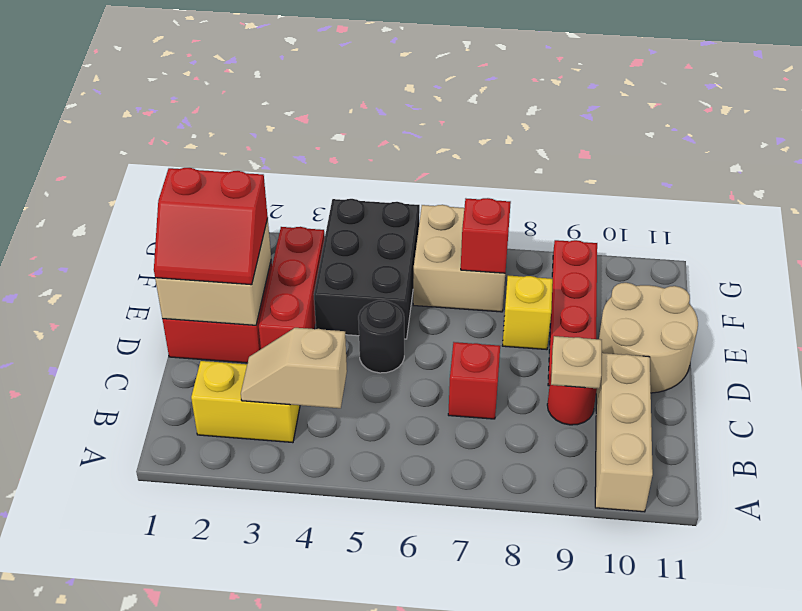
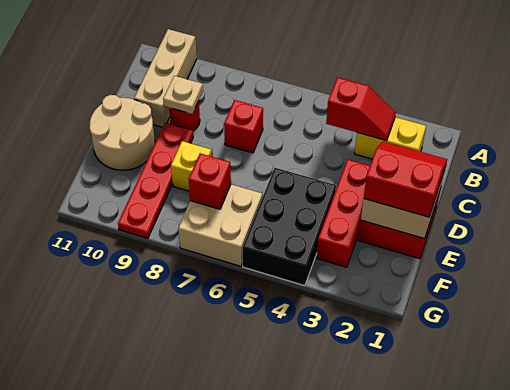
tan 1x2 slope [241,328,347,408] -> red 1x2 slope [326,77,396,141]
black 1x1 round brick [358,300,404,373] -> none

